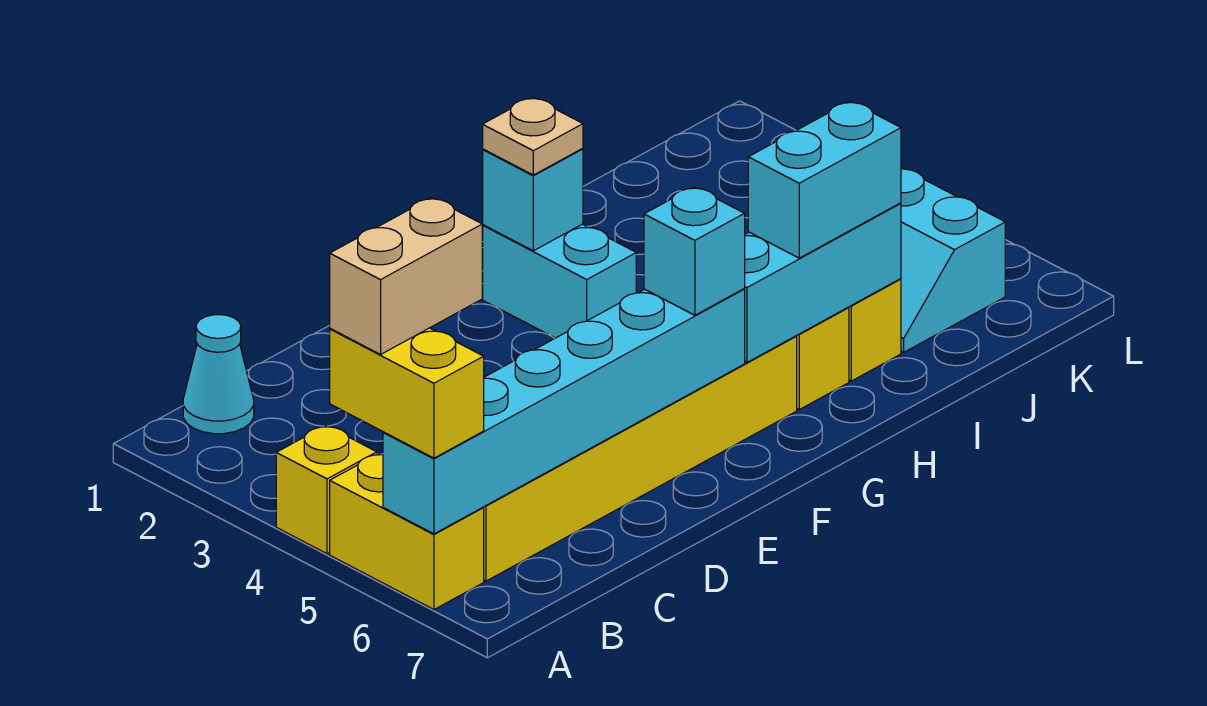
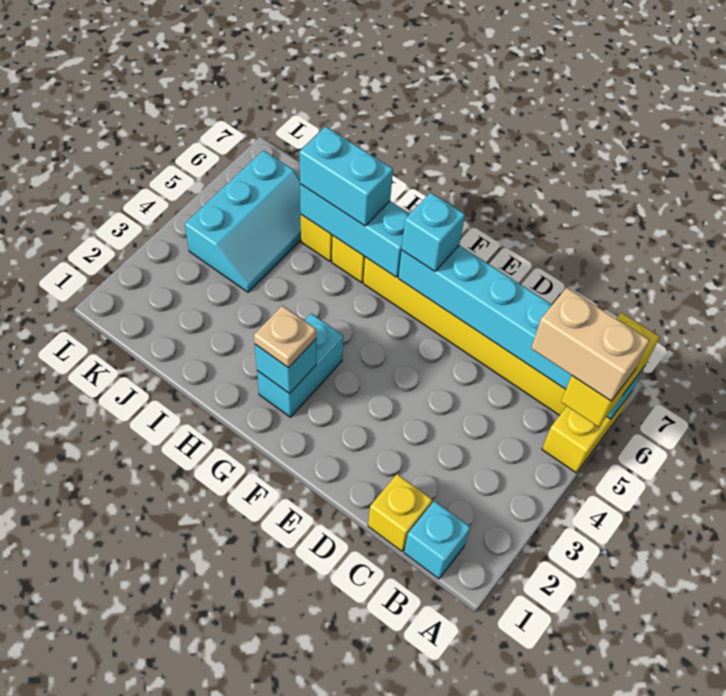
yellow 1x1 brick [276,425,377,554] -> yellow 1x1 brick moved to [368,474,432,551]
cyan 1x1 cone [183,315,254,434] -> cyan 1x1 brick [404,501,470,579]

